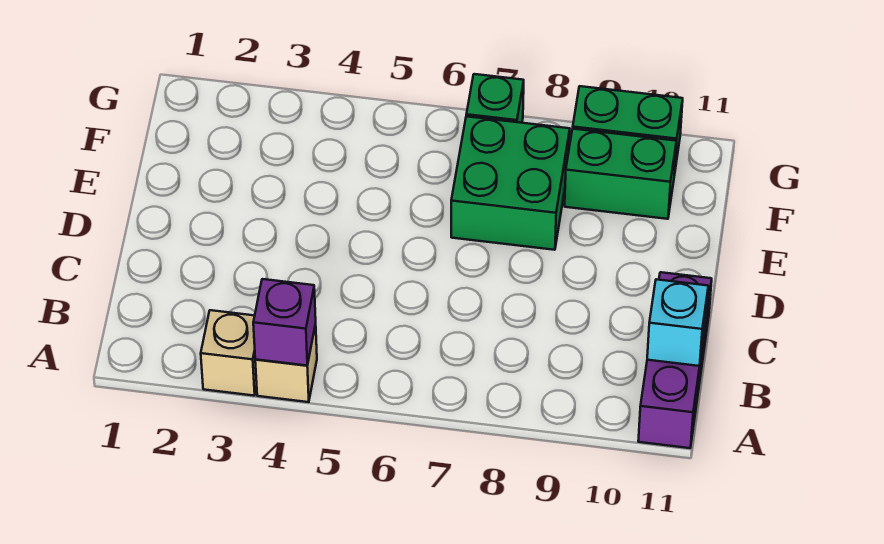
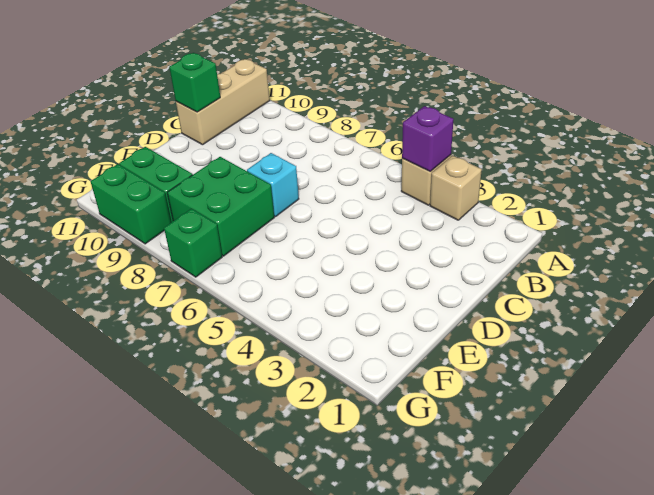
purple 1x3 brick [638,272,712,448] -> tan 1x3 brick [176,59,270,145]
cyan 1x1 brick [647,279,708,366] -> cyan 1x1 brick moved to [247,153,299,217]
none -> green 1x1 brick [169,53,220,112]

